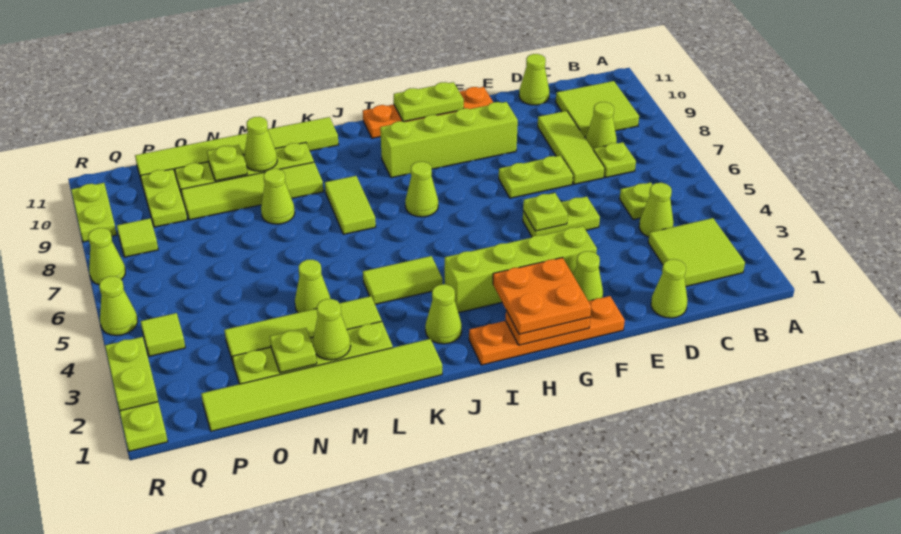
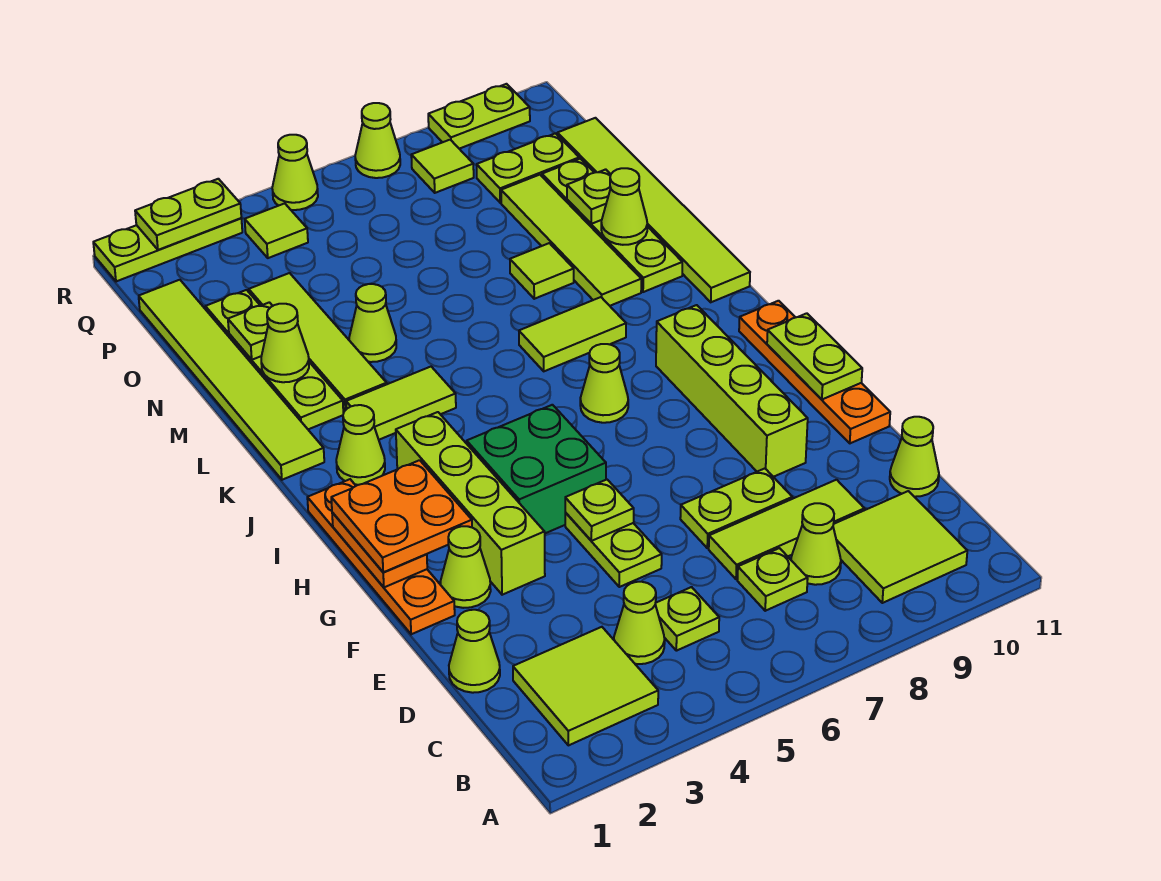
lime 1x2 plate [499,155,573,198] -> lime 1x2 plate turned to [680,469,792,548]
none -> green 2x2 brick [467,405,606,533]
lime 1x2 tile [363,256,443,304] -> lime 1x2 tile turned to [346,367,456,440]
lime 1x1 cone [261,169,295,224] -> lime 1x1 tile [510,243,574,299]

